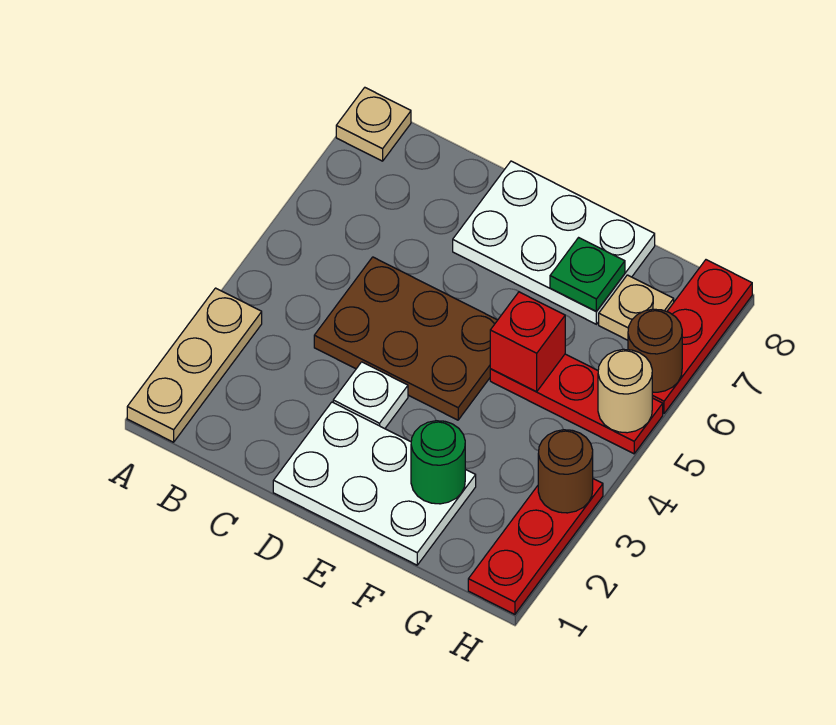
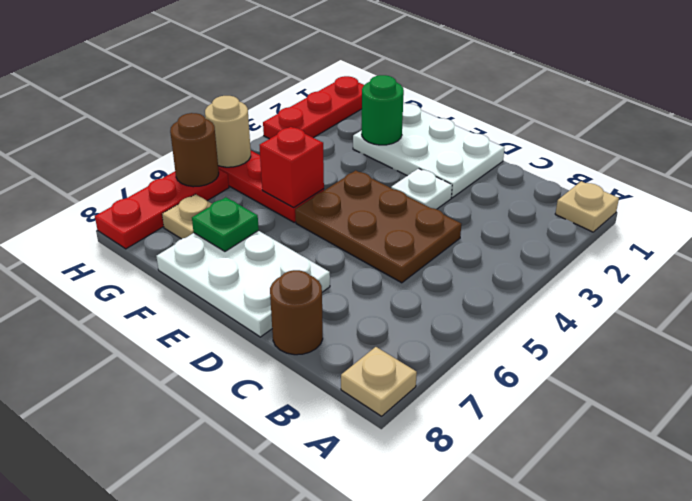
tan 1x3 plate [127,288,262,442] -> tan 1x1 plate [555,181,619,232]
brown 1x1 round brick [538,430,593,513] -> brown 1x1 round brick moved to [270,270,323,355]

